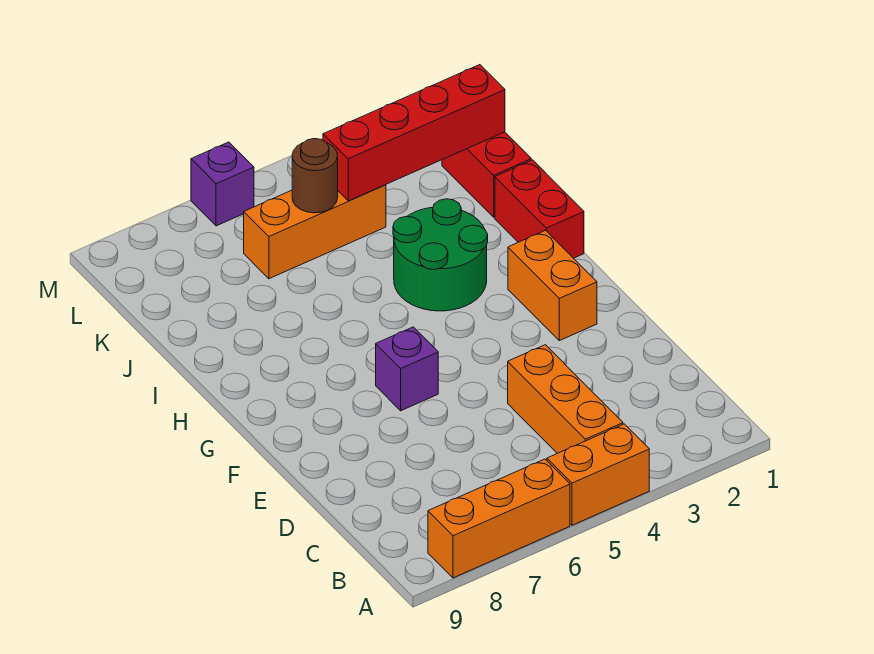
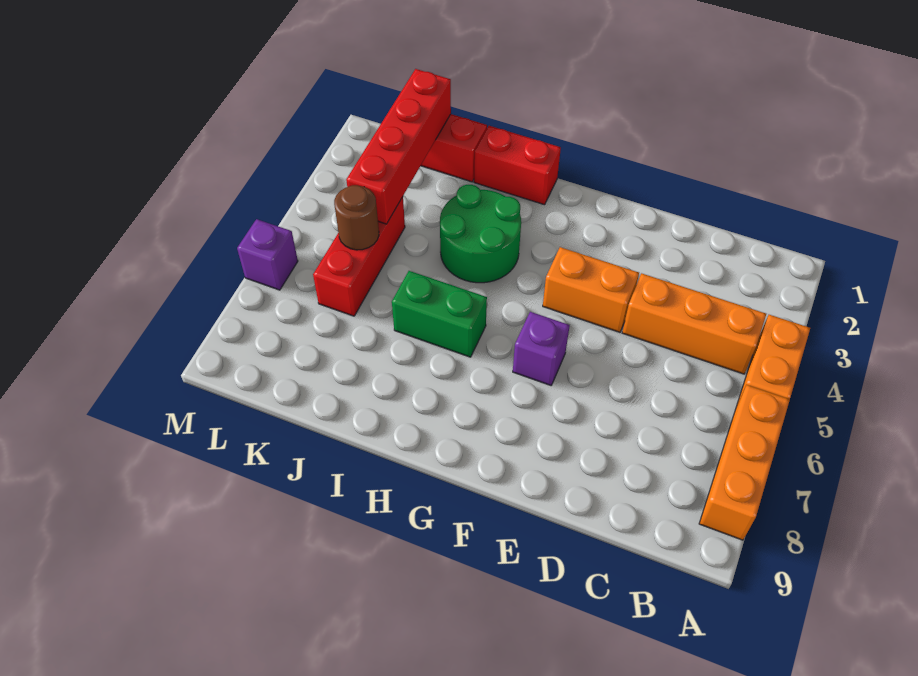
orange 1x2 brick [508,230,597,341] -> orange 1x2 brick moved to [543,247,639,332]
none -> green 1x2 brick [392,271,487,357]
orange 1x3 brick [244,185,386,279] -> red 1x3 brick [313,197,405,316]

